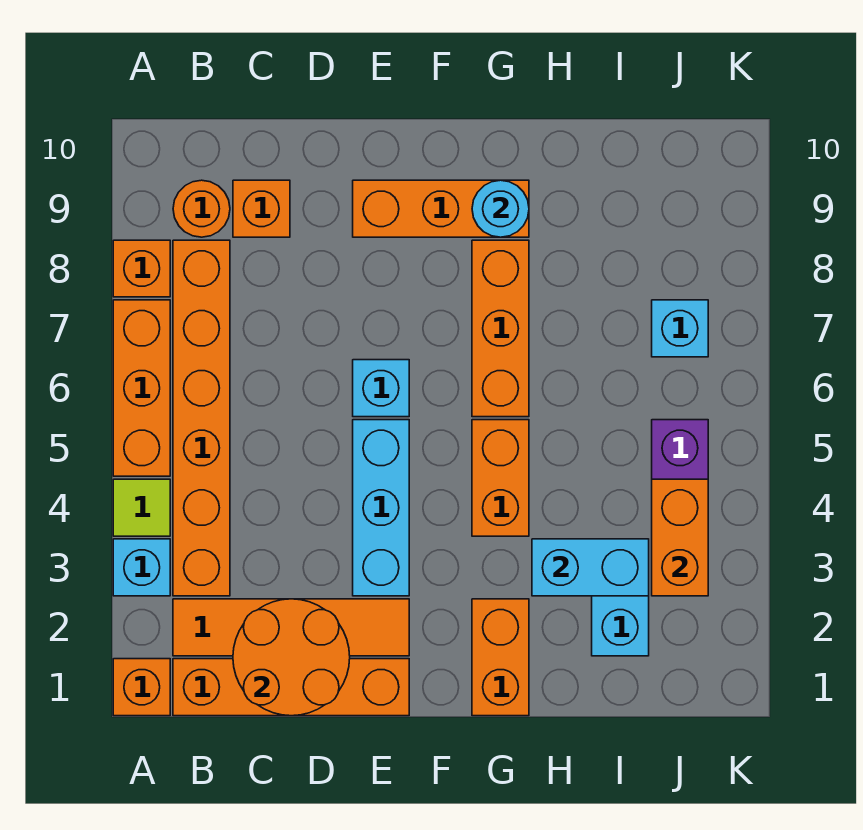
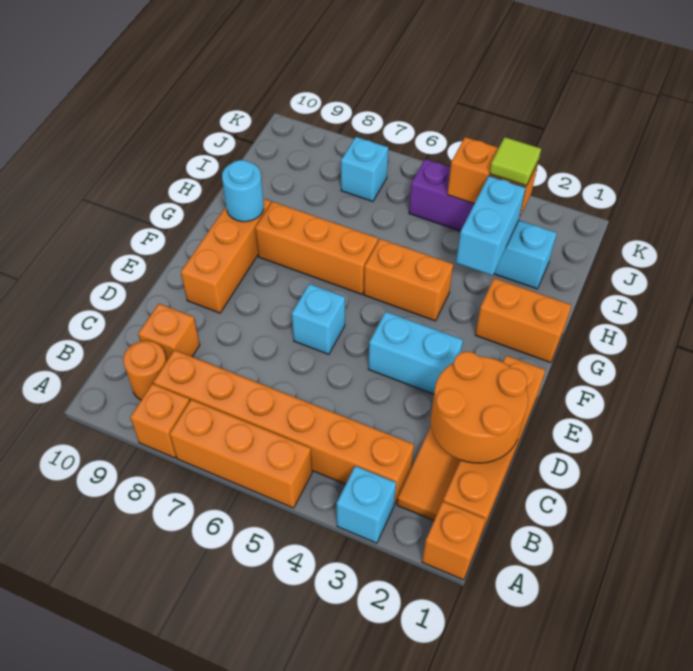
lime 1x1 tile [113,479,170,536] -> lime 1x1 tile moved to [490,137,541,186]
cyan 1x3 brick [353,420,409,596] -> cyan 1x2 brick [368,312,463,394]

